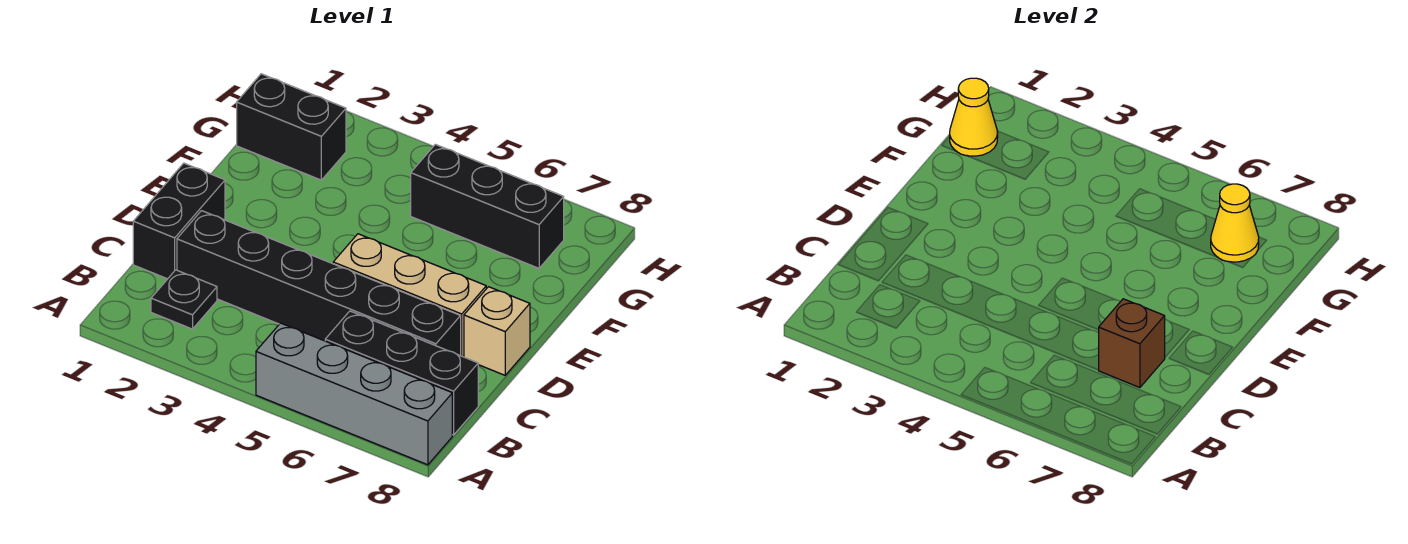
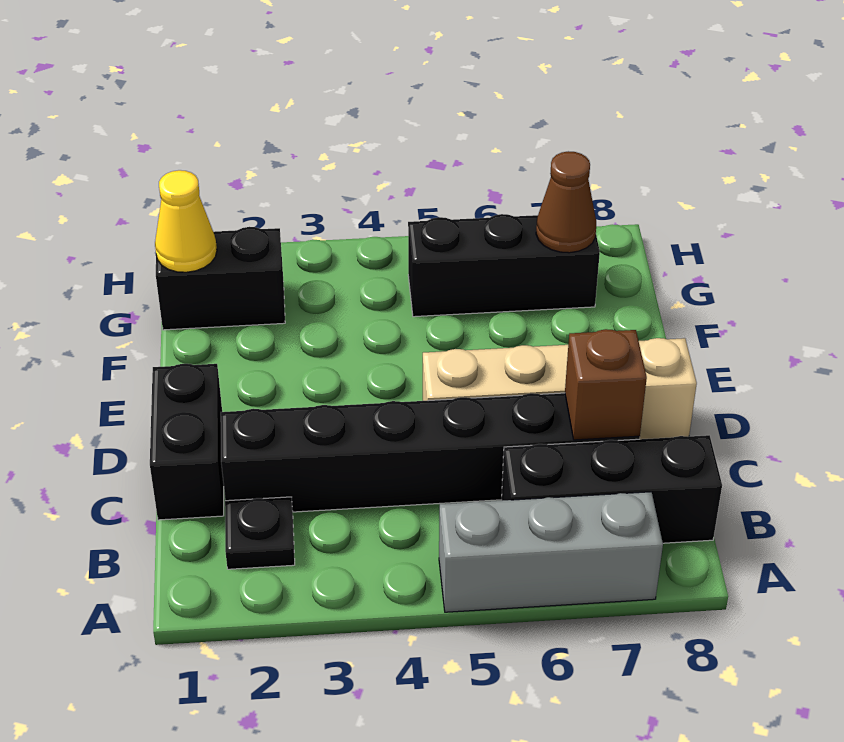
grey 1x4 brick [256,323,452,465] -> grey 1x3 brick [439,492,663,612]
yellow 1x1 cone [1211,184,1259,262] -> brown 1x1 cone [536,151,596,253]

